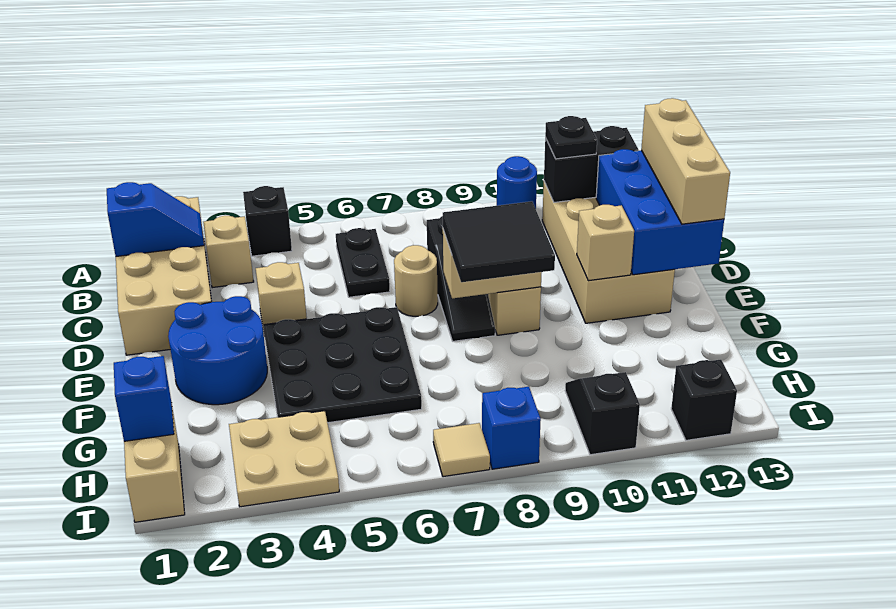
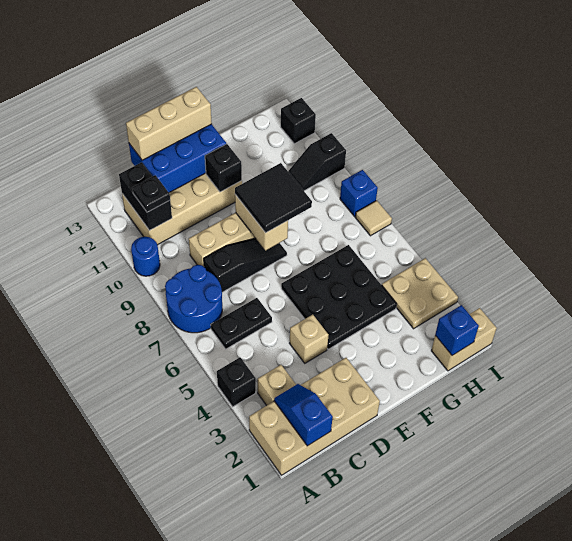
tan 1x1 round brick [394,245,438,316] -> none
blue 2x2 round brick [168,296,267,405] -> blue 2x2 round brick moved to [165,265,222,333]
tan 1x1 brick [577,205,634,281] -> black 1x1 brick [205,144,242,192]

